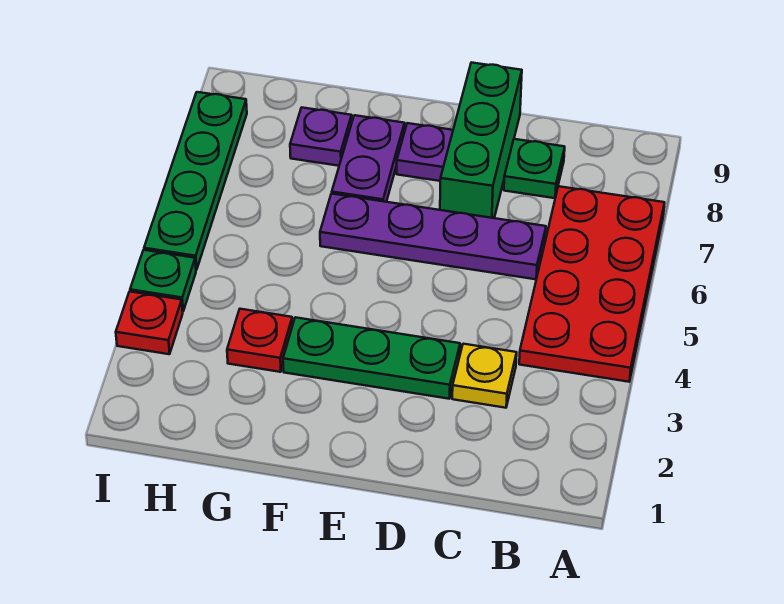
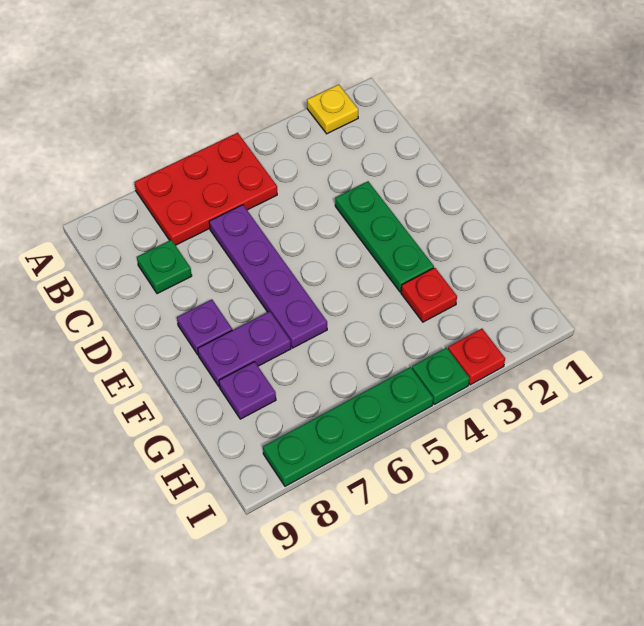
red 2x4 plate [519,186,665,382] -> red 2x3 plate [135,133,277,245]
yellow 1x1 plate [452,344,517,408] -> yellow 1x1 plate moved to [307,84,358,134]
green 1x3 brick [440,62,522,218] -> none

